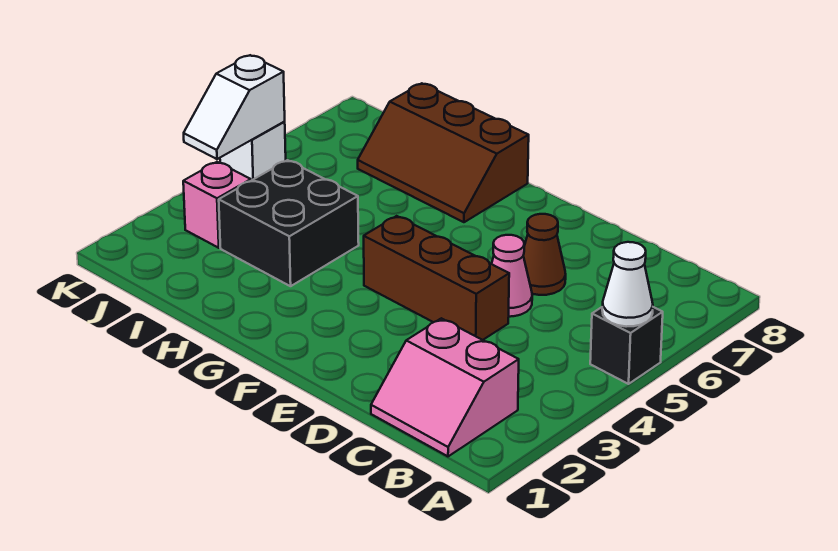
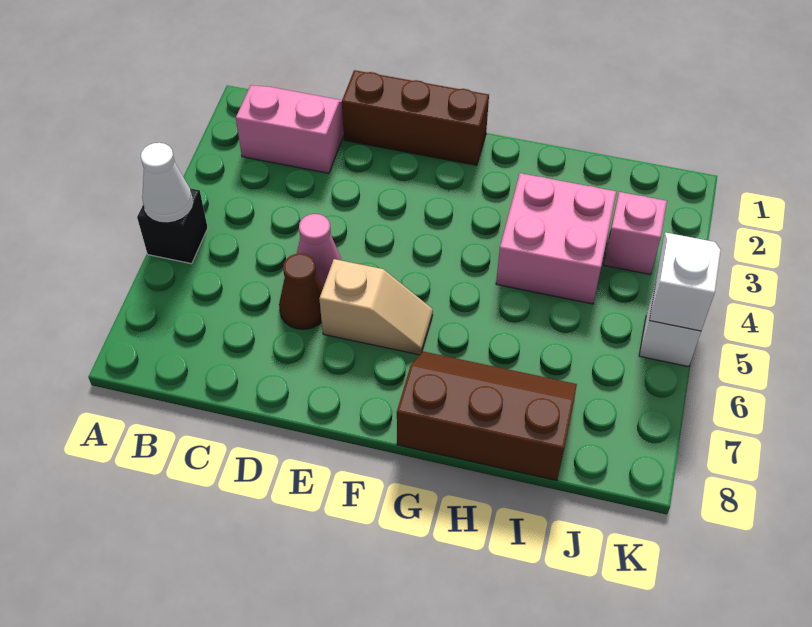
brown 1x3 brick [364,216,509,340] -> brown 1x3 brick moved to [342,70,489,165]
none -> tan 1x2 slope [319,259,433,355]
black 2x2 brick [219,160,359,286] -> pink 2x2 brick [496,173,616,304]

